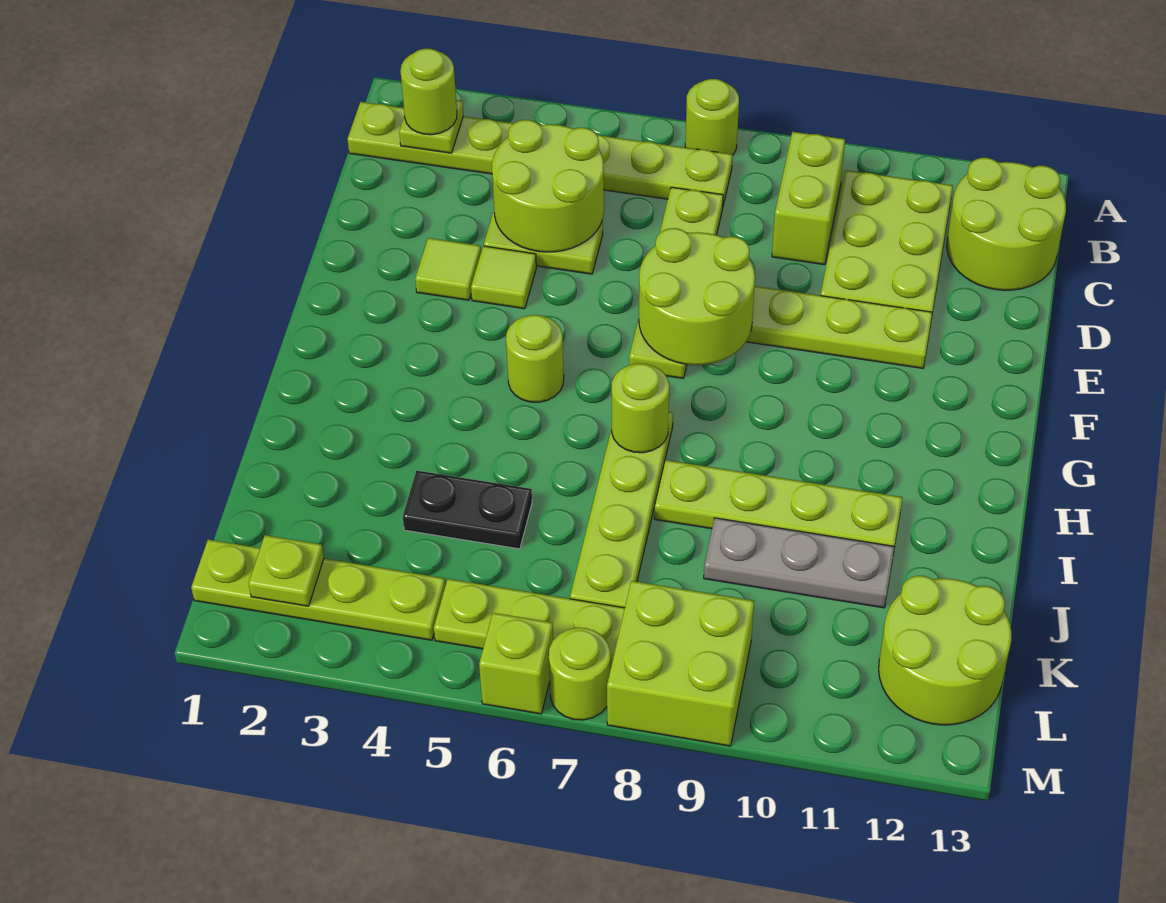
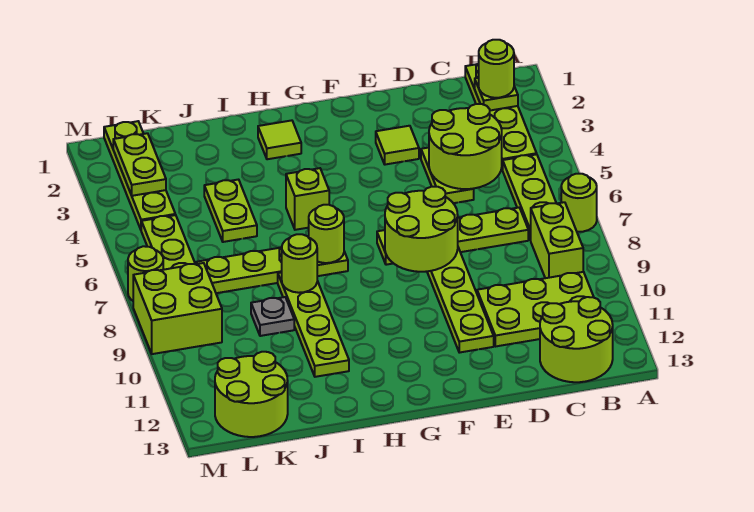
lime 1x2 brick [772,132,845,265] -> lime 1x2 brick turned to [530,202,583,278]
lime 1x1 tile [471,246,536,309] -> lime 1x1 tile moved to [258,120,301,159]
lime 1x1 round brick [506,315,564,402] -> lime 1x1 round brick moved to [282,234,317,293]
black 1x2 plate [403,471,532,549] -> lime 1x2 plate [204,180,257,242]
grey 1x3 plate [704,518,894,608] -> grey 1x1 plate [251,297,294,336]
lime 1x1 plate [249,535,324,606] -> lime 1x2 plate [113,133,166,196]
lime 1x1 brick [479,613,553,714] -> lime 1x1 brick moved to [286,168,329,230]

